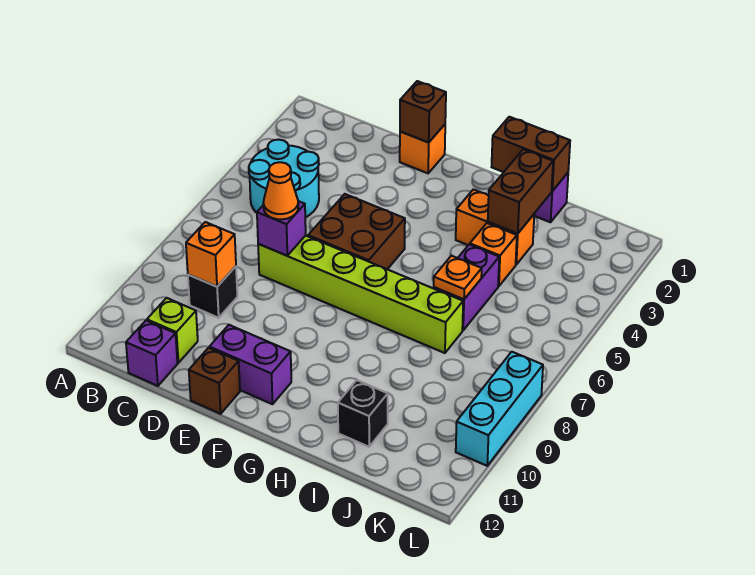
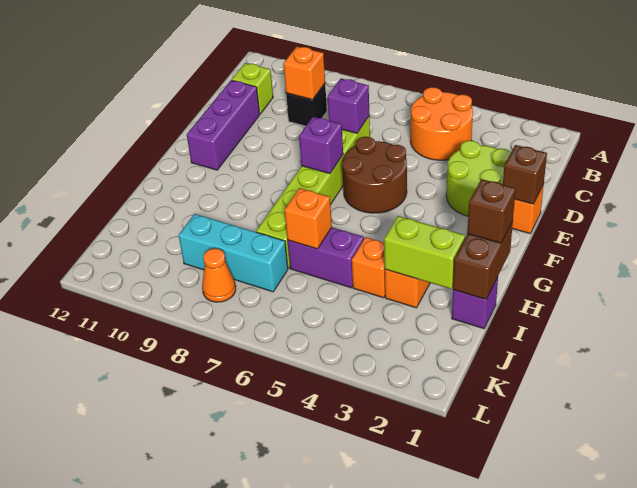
cyan 2x2 round brick [249,140,319,218] -> orange 2x2 round brick [410,87,473,160]
purple 1x1 brick [126,321,178,386] -> purple 1x1 brick moved to [299,117,343,174]
none -> lime 2x2 round brick [446,141,511,216]
orange 1x1 cone [263,162,298,219] -> orange 1x1 cone moved to [202,248,236,302]
brown 2x2 brick [308,194,405,269] -> brown 2x2 round brick [342,137,407,213]
purple 1x2 brick [209,325,291,404] -> purple 1x3 brick [187,80,260,170]
brown 1x1 brick [189,348,240,414] -> brown 1x1 brick moved to [467,179,516,243]
brown 1x2 brick [488,149,553,234] -> lime 1x2 brick [384,216,465,289]
orange 1x1 plate [434,256,482,299] -> orange 1x1 brick [284,188,332,249]
black 1x1 brick [338,380,388,447] -> none
cyan 1x3 brick [456,352,543,466] -> cyan 1x3 brick moved to [179,214,288,292]

